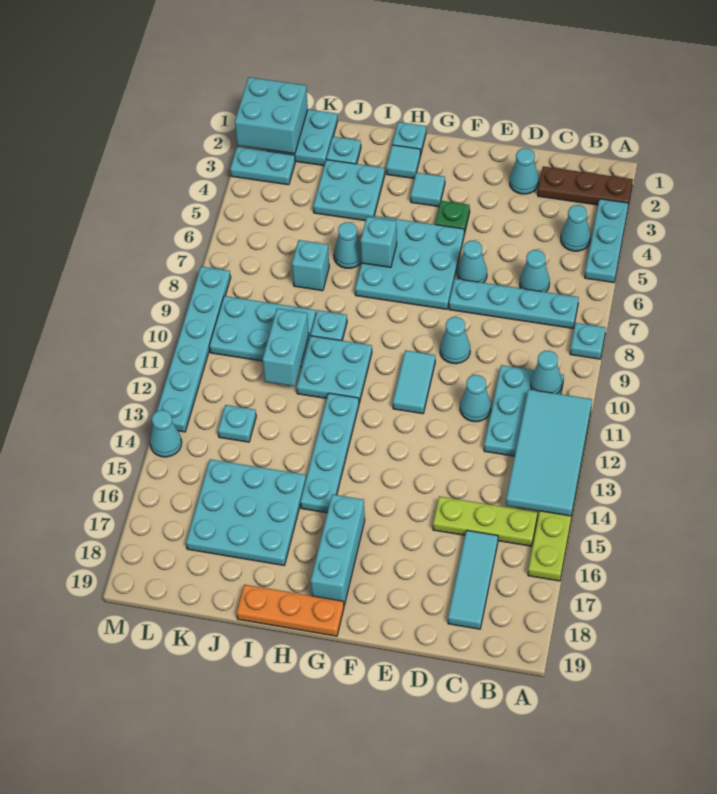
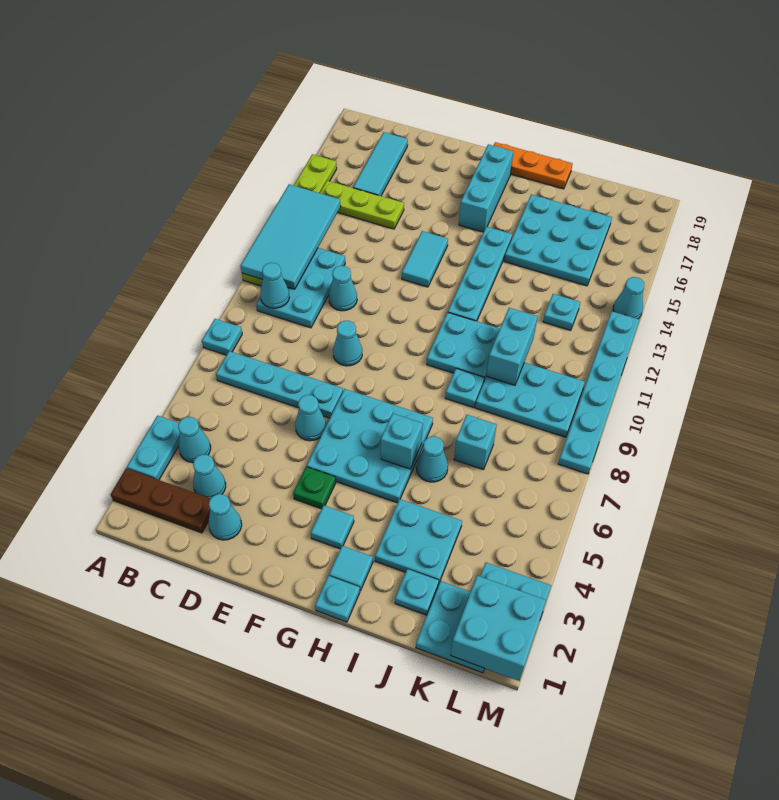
cyan 1x3 plate [585,199,629,283] -> cyan 1x2 plate [127,416,180,480]
cyan 1x1 cone [520,250,550,292] -> cyan 1x1 cone moved to [193,455,226,498]
cyan 1x2 tile [393,350,435,414] -> cyan 1x2 tile moved to [402,231,448,287]

